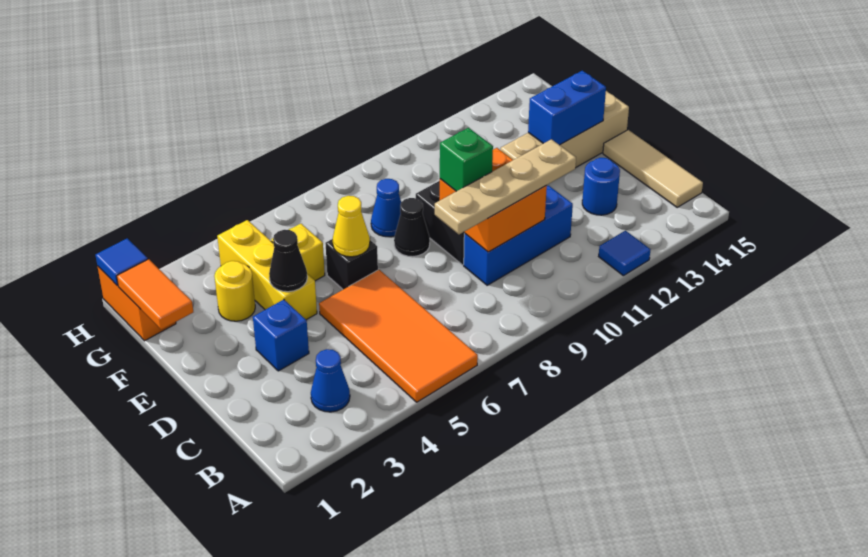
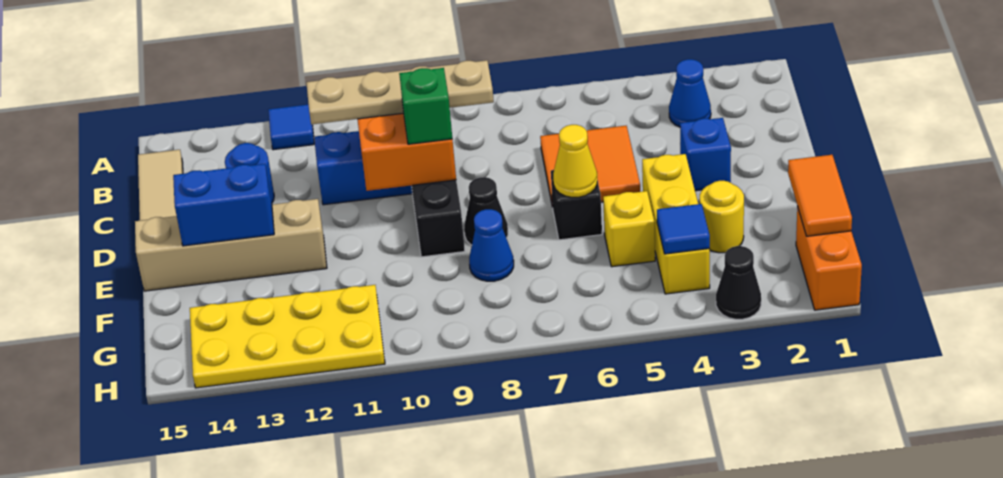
orange 2x4 tile [319,270,478,402] -> orange 2x2 tile [540,126,640,206]
black 1x1 cone [269,230,307,292] -> black 1x1 cone moved to [716,246,761,319]
none -> yellow 2x4 plate [190,285,385,388]
blue 1x1 tile [95,238,148,286] -> blue 1x1 tile moved to [657,204,710,254]

